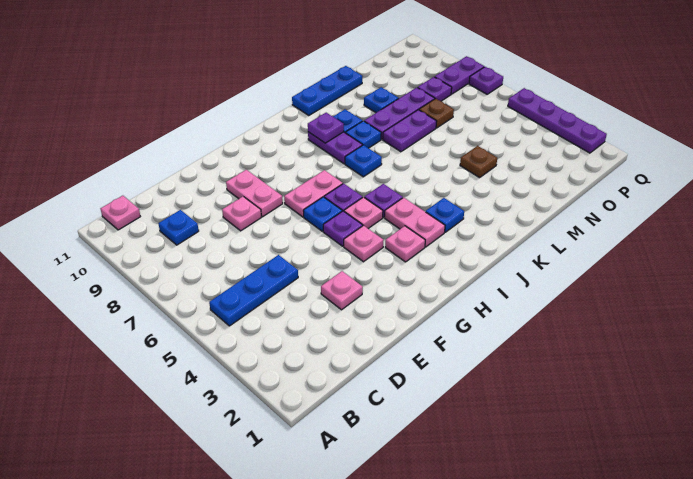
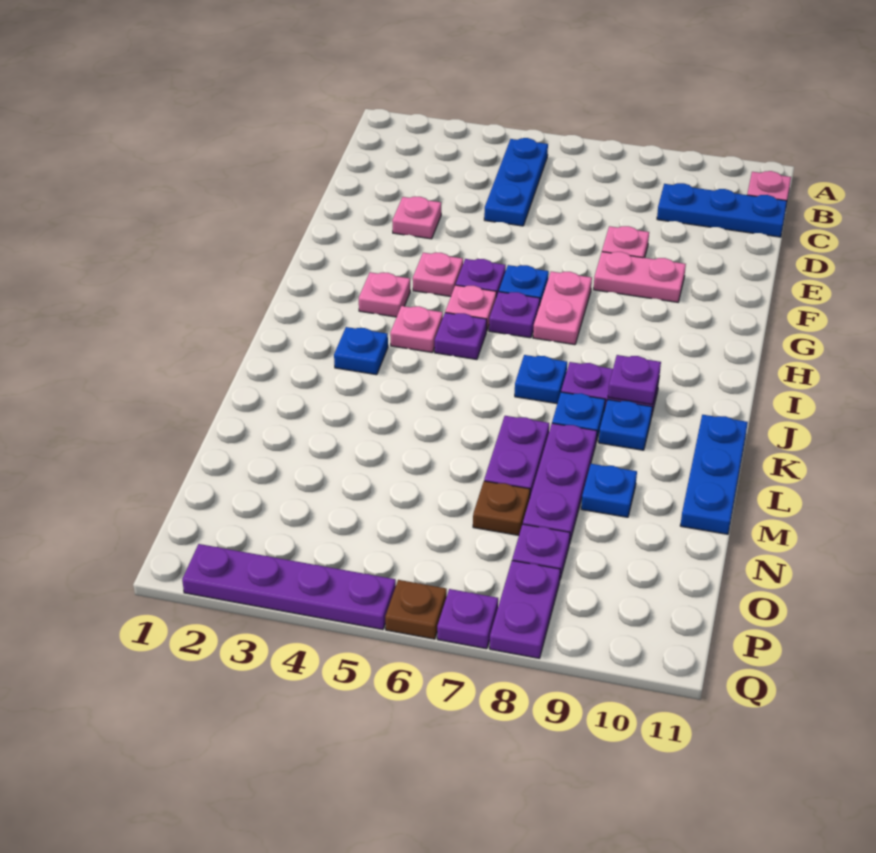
blue 1x1 plate [158,210,199,245] -> blue 1x3 plate [657,183,787,237]
pink 1x2 plate [385,197,445,247] -> pink 1x1 plate [390,306,443,352]
brown 1x1 plate [460,146,497,178] -> brown 1x1 plate moved to [385,580,447,639]

